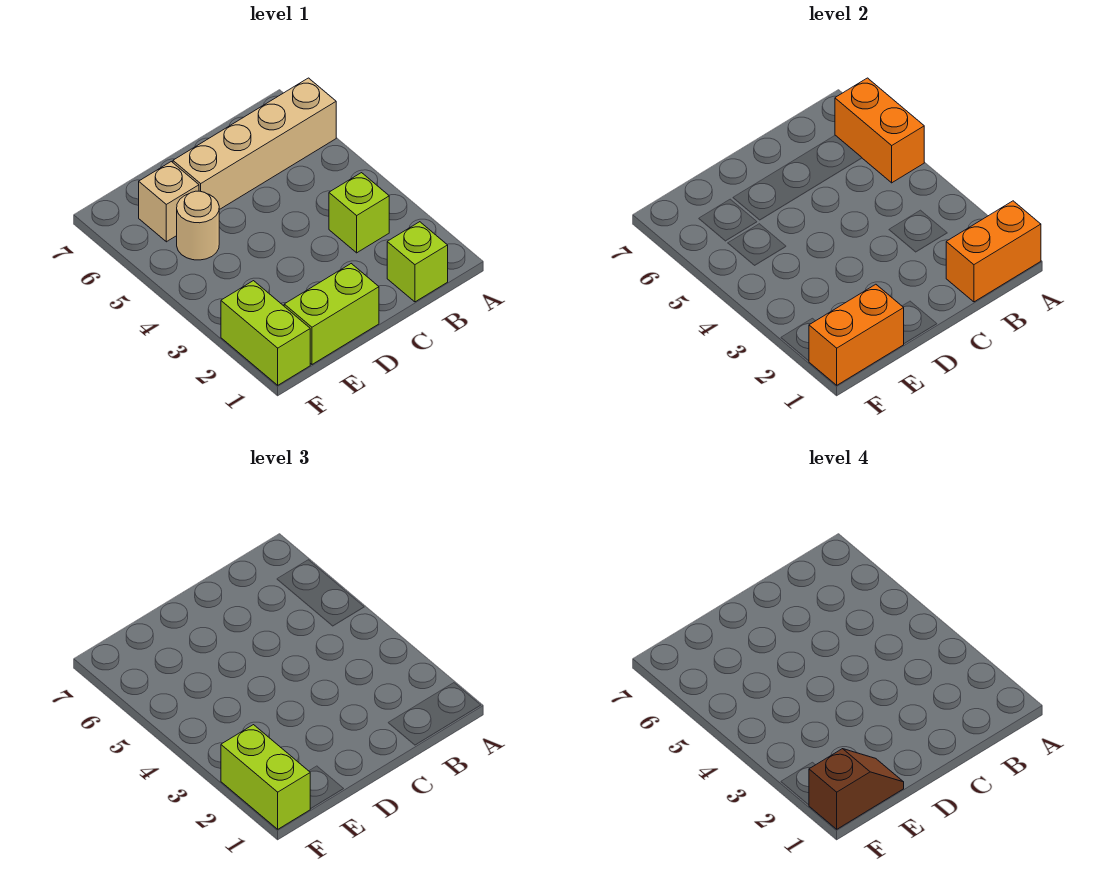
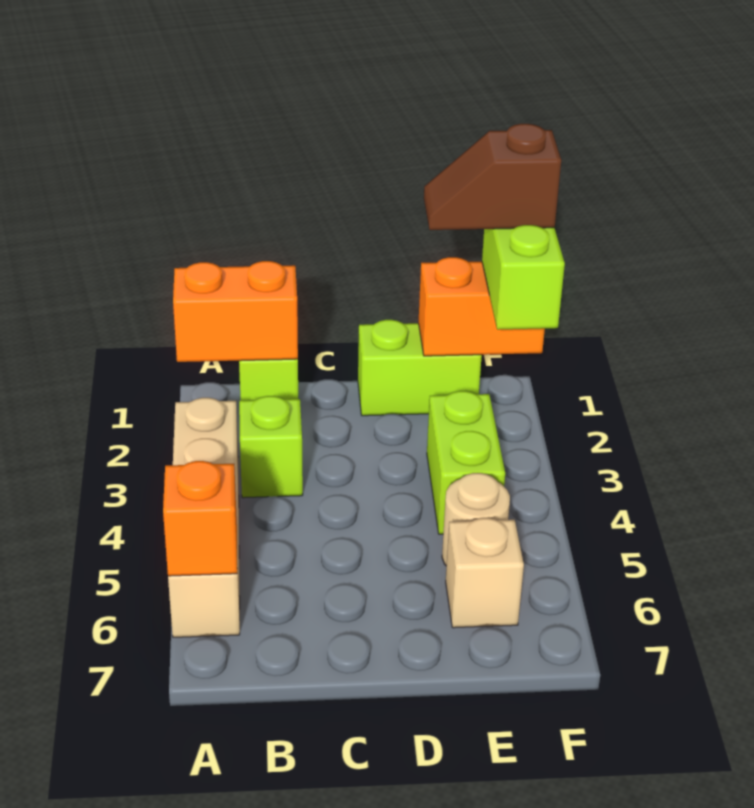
orange 1x2 brick [835,78,924,183] -> orange 1x1 brick [163,461,237,576]
tan 1x4 brick [173,78,336,210] -> tan 1x4 brick turned to [168,398,240,637]
lime 1x2 brick [221,281,310,385] -> lime 1x2 brick moved to [427,391,505,534]

